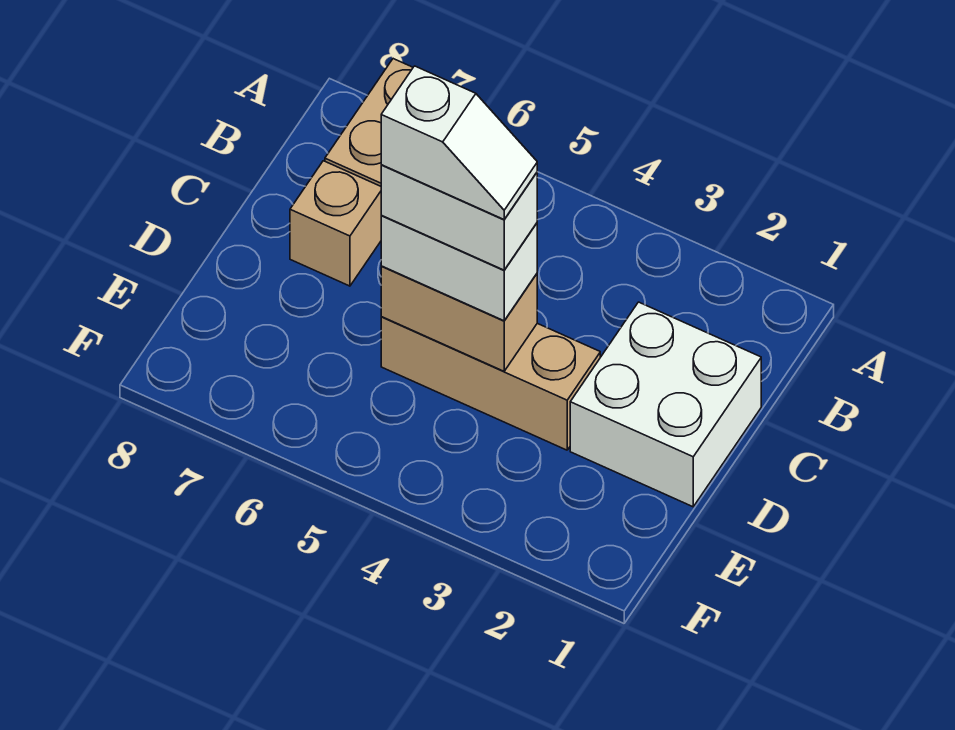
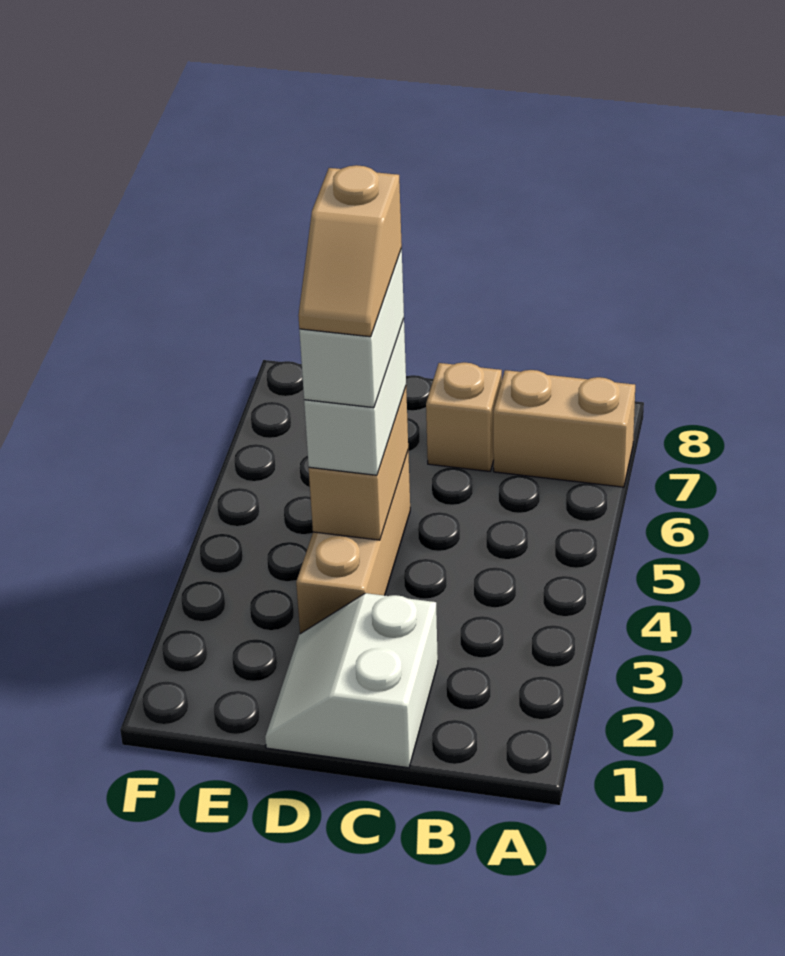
white 2x2 brick [570,302,761,507] -> white 2x2 slope [265,593,438,768]
white 1x2 slope [381,66,537,219] -> tan 1x2 slope [298,165,402,337]

